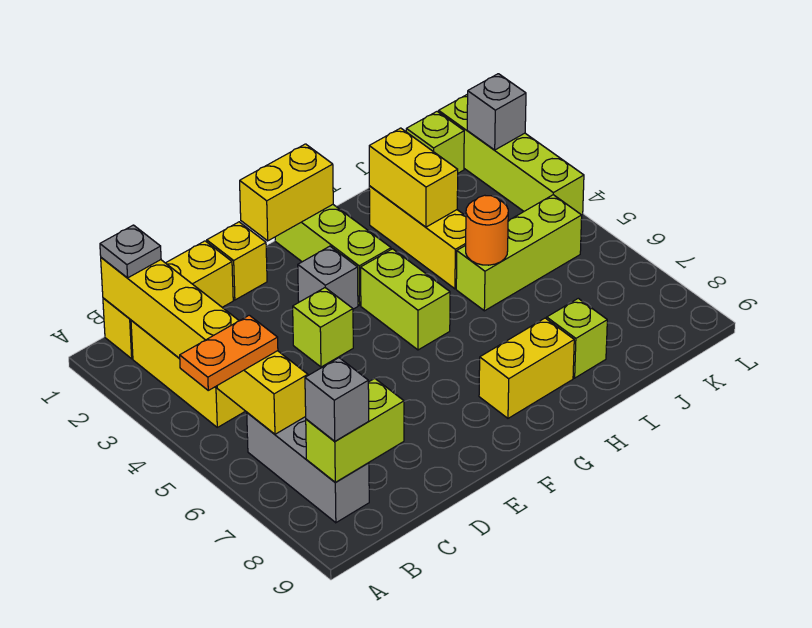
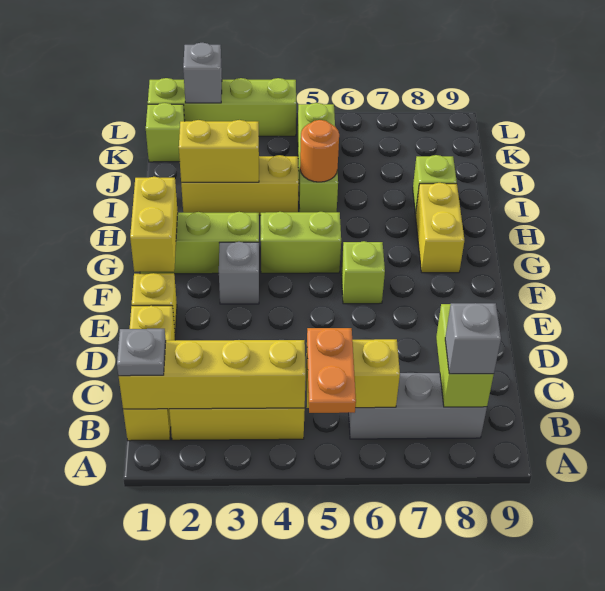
lime 1x1 brick [293,288,353,367] -> lime 1x1 brick moved to [341,241,385,304]

